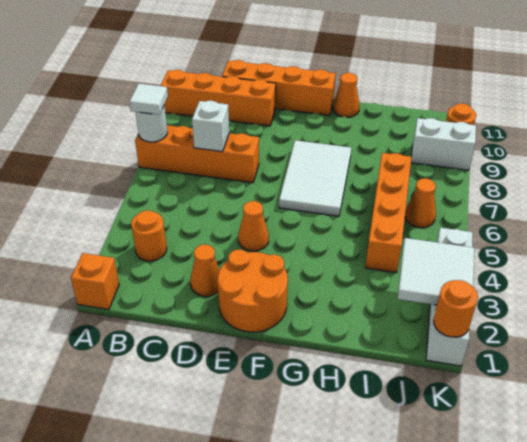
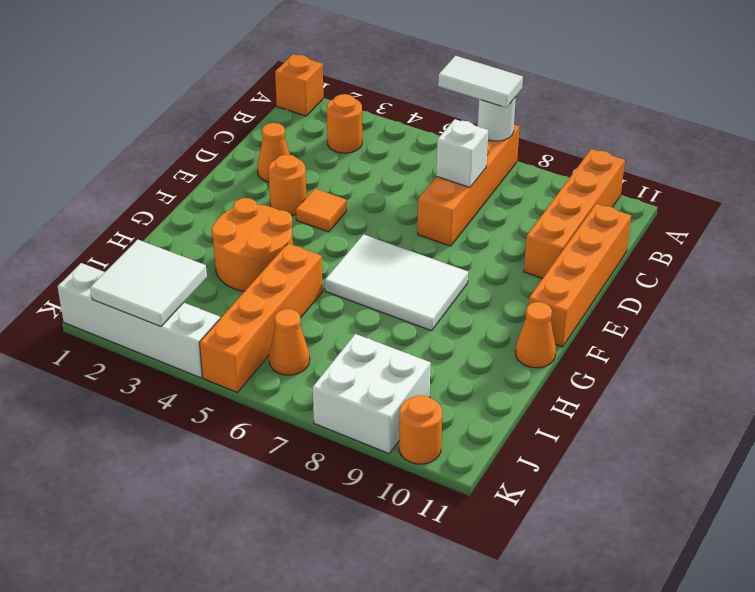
white 1x1 tile [129,84,168,115] -> white 1x2 tile [438,56,523,108]
orange 2x2 round brick [218,250,288,332] -> orange 2x2 round brick moved to [212,198,293,292]
orange 1x1 cone [238,201,269,251] -> orange 1x1 tile [296,189,347,232]
orange 1x4 brick [365,153,411,273] -> orange 1x4 brick turned to [199,244,323,393]
white 1x2 brick [411,118,476,170] -> white 2x2 brick [313,334,431,454]
orange 1x1 round brick [434,280,478,337] -> orange 1x1 round brick moved to [268,155,307,215]

